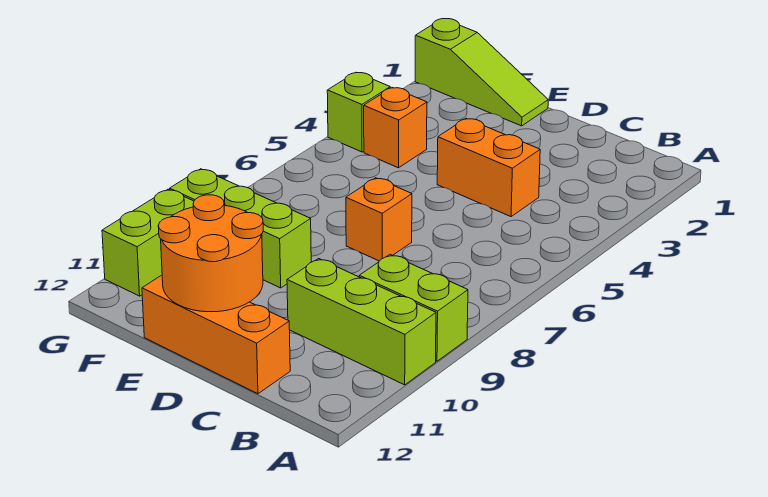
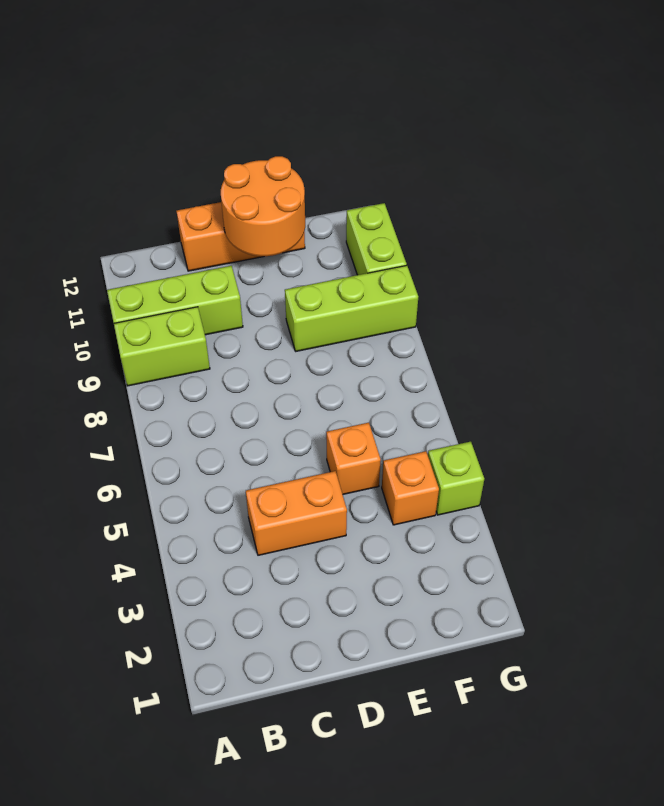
orange 1x1 brick [346,178,412,261] -> orange 1x1 brick moved to [326,423,381,494]
lime 1x3 slope [415,19,548,126] -> none

